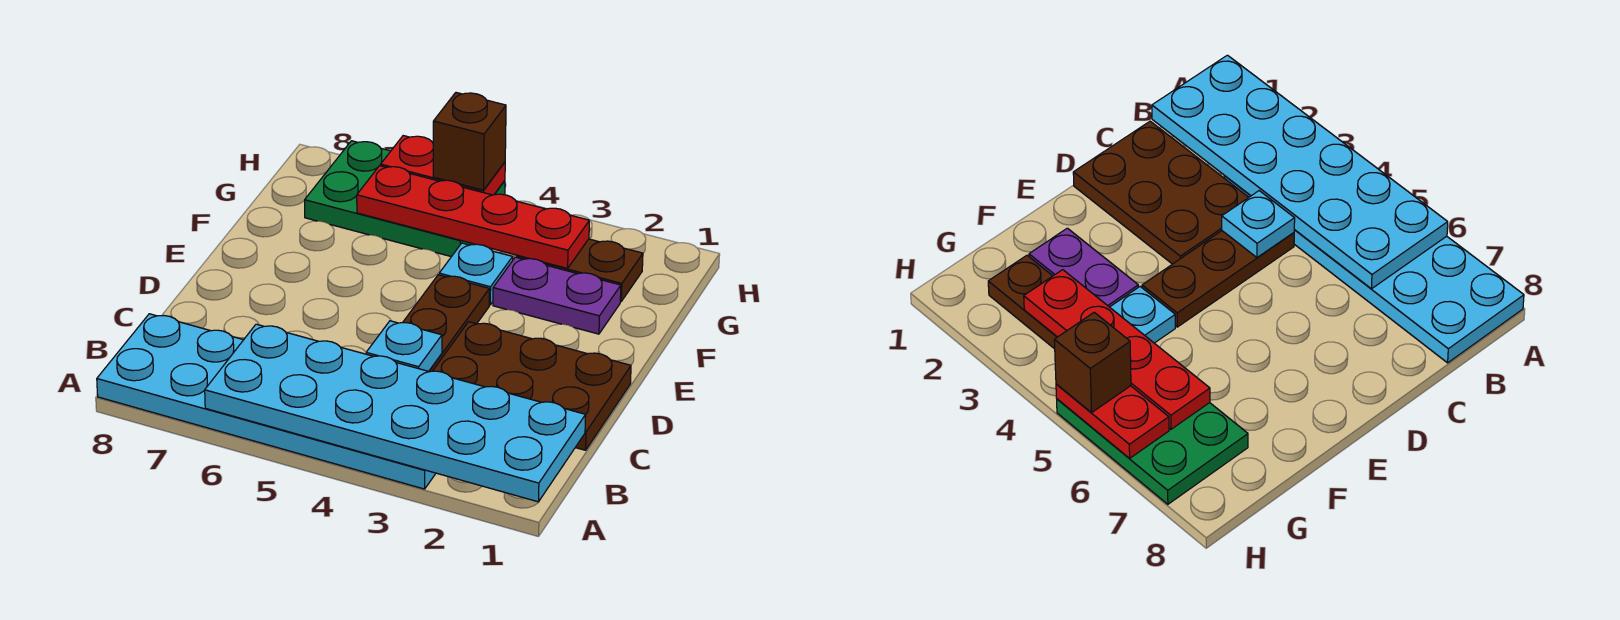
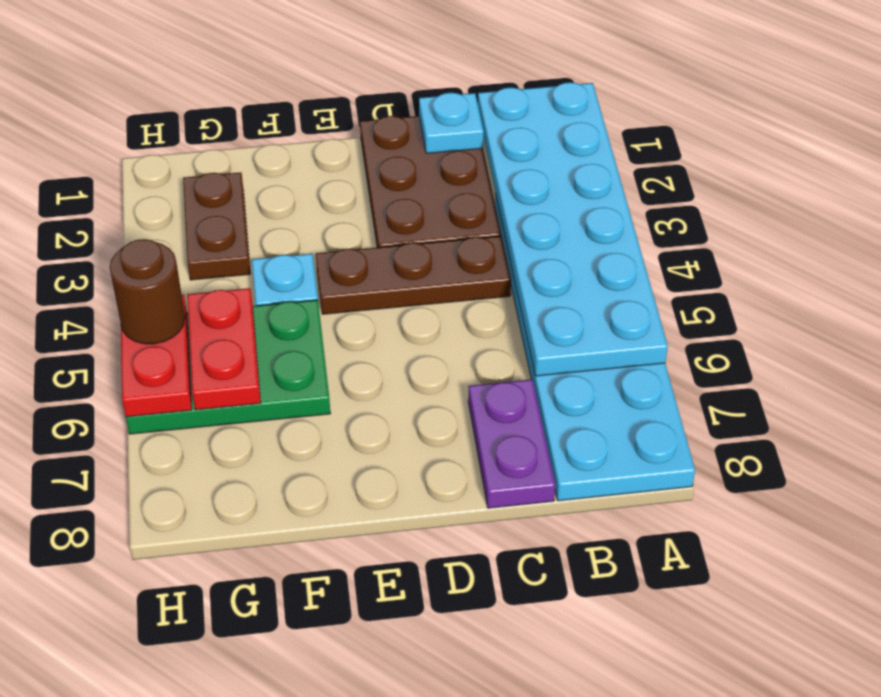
cyan 1x1 plate [366,321,442,371] -> cyan 1x1 plate moved to [419,93,484,153]
purple 1x2 plate [493,257,621,334] -> purple 1x2 plate moved to [468,379,555,508]
red 1x4 plate [357,166,589,268] -> red 1x2 plate [187,288,261,410]
green 2x3 plate [305,141,505,257] -> green 2x3 plate turned to [126,300,331,434]
brown 1x1 brick [433,93,506,190] -> brown 1x1 round brick [110,239,185,344]

